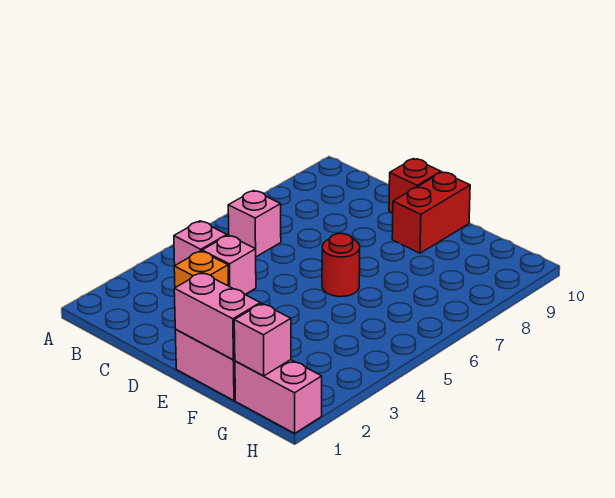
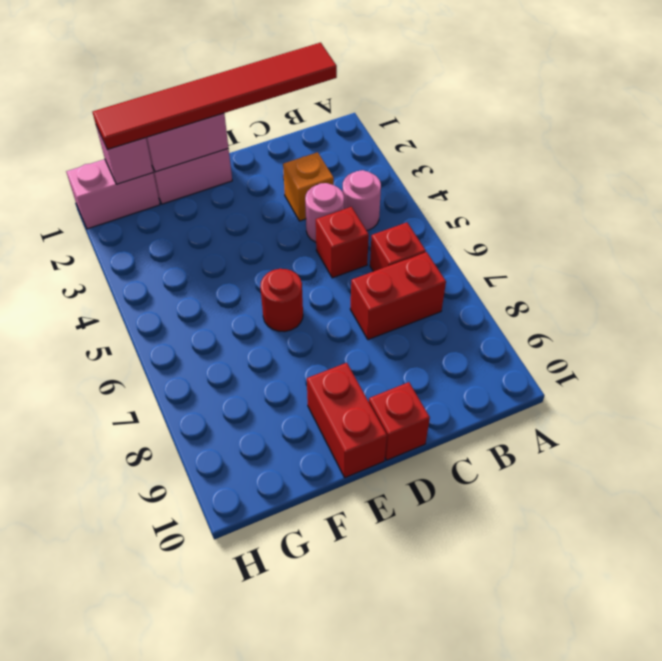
none -> red 1x6 tile [93,43,337,149]
pink 1x1 brick [174,221,227,265] -> pink 1x1 round brick [343,170,381,231]
pink 1x1 brick [228,191,281,257] -> red 1x1 brick [370,223,426,271]
none -> red 1x2 brick [350,252,446,340]
pink 1x1 brick [202,235,256,294] -> pink 1x1 round brick [305,183,344,242]
none -> red 1x1 brick [316,207,369,278]

